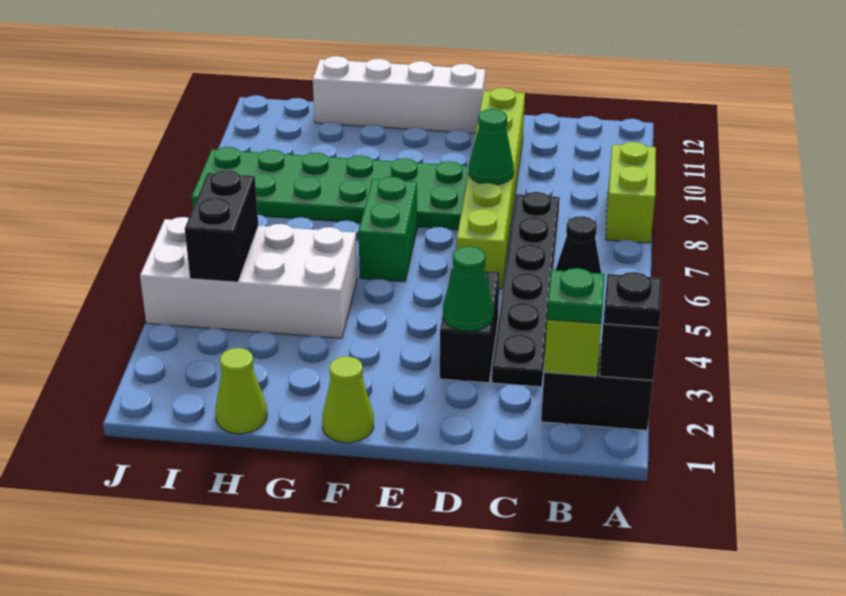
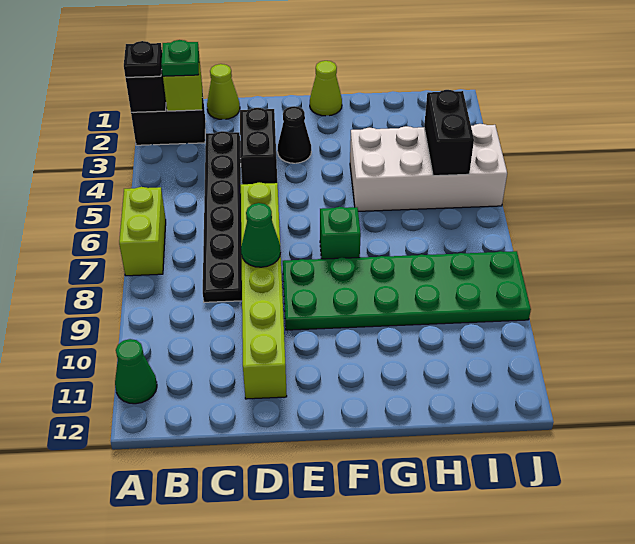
lime 1x2 brick [606,142,656,243] -> lime 1x2 brick moved to [119,187,166,276]
black 1x1 cone [556,216,601,273] -> black 1x1 cone moved to [278,106,311,163]
green 1x1 cone [443,246,493,331] -> green 1x1 cone moved to [115,339,157,404]
white 1x4 brick [313,56,485,133] -> none
green 1x2 brick [358,177,417,282] -> green 1x1 brick [320,207,361,259]
lime 1x1 cone [215,348,267,434] -> lime 1x1 cone moved to [207,64,240,119]

